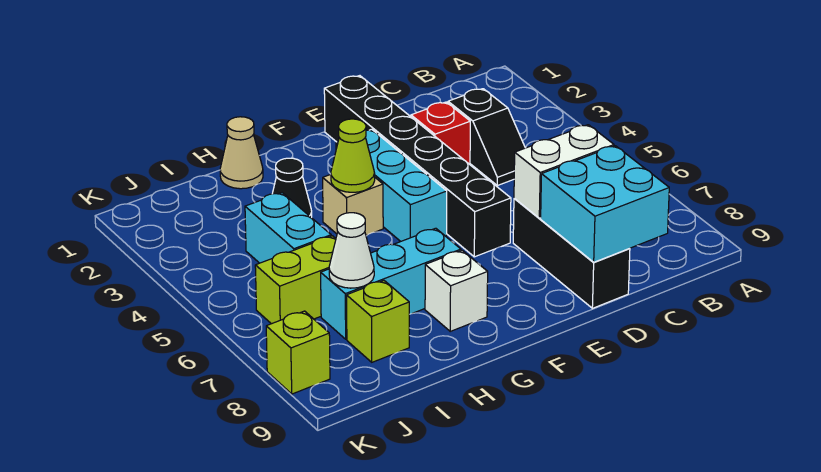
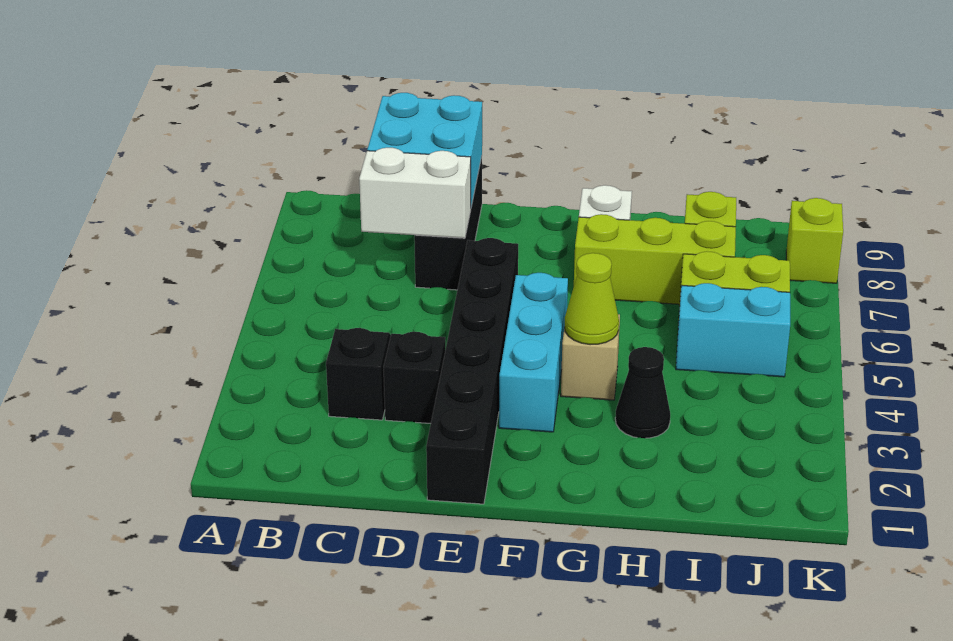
red 1x1 brick [411,102,470,164] -> black 1x1 brick [384,332,445,424]
cyan 1x3 brick [321,228,461,339] -> lime 1x3 brick [574,214,736,304]
tan 1x1 cone [220,117,263,189] -> none
cyan 1x2 brick [245,193,331,263] -> cyan 1x2 brick turned to [676,283,790,377]
white 1x1 cone [329,213,374,288] -> none

